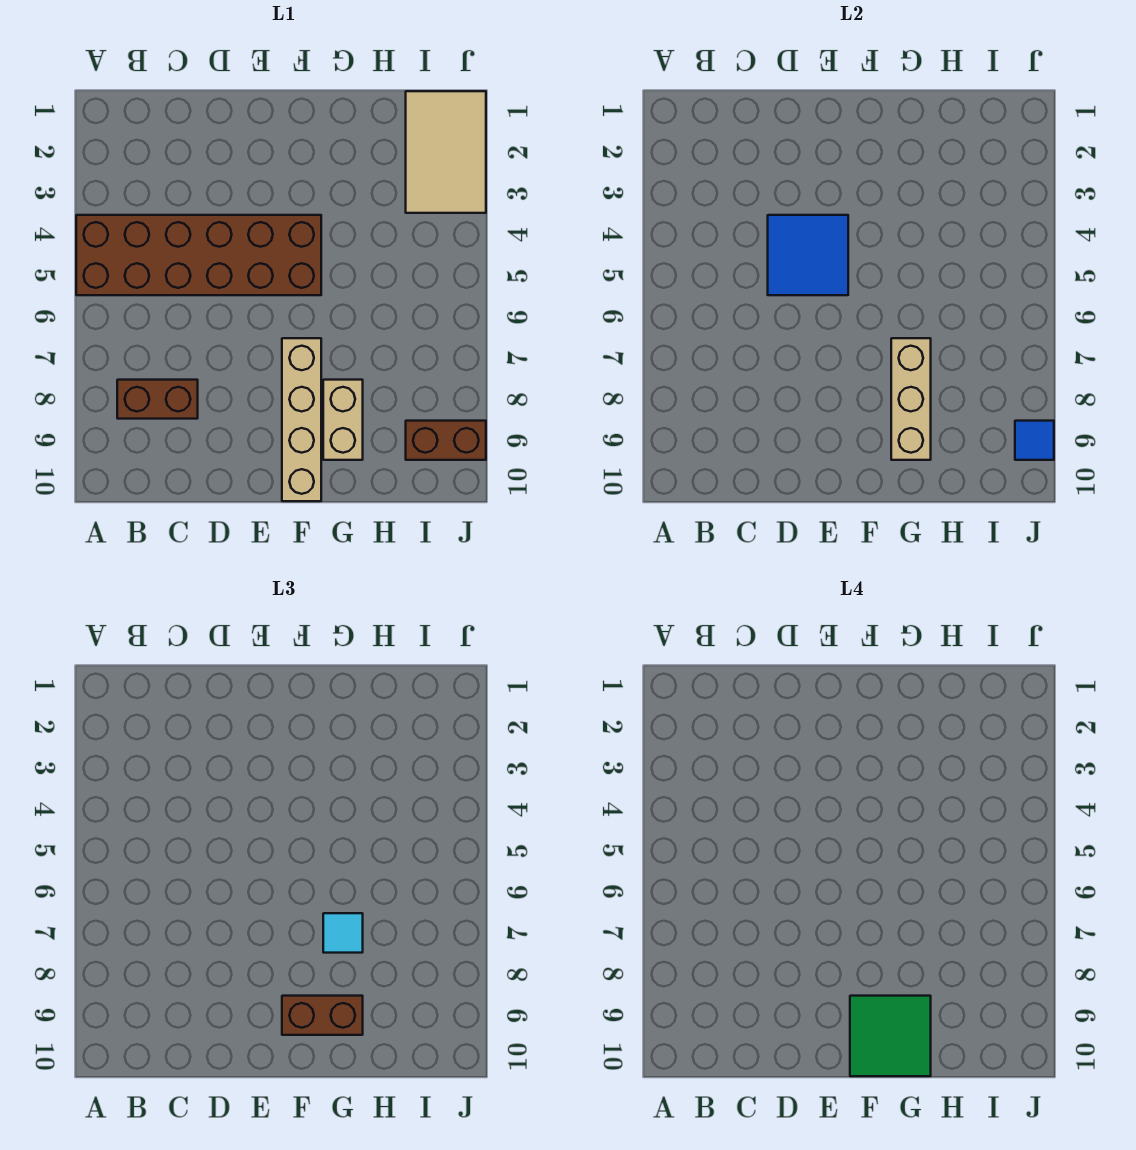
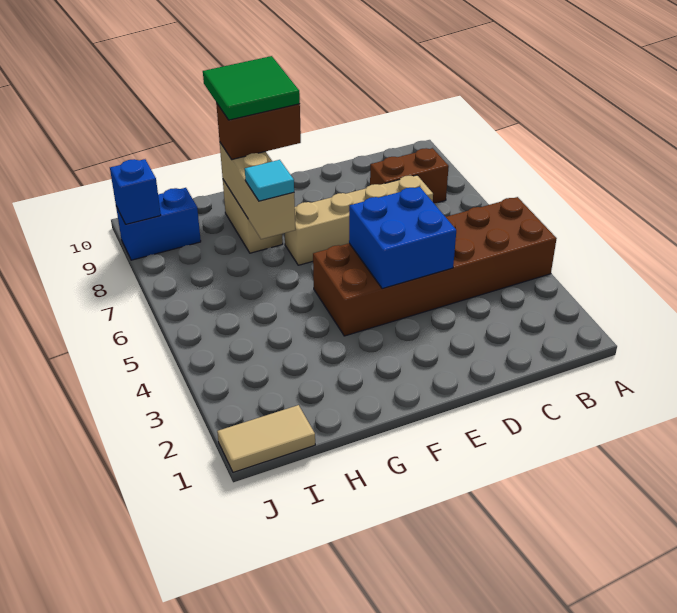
blue 2x2 tile [768,215,848,295] -> blue 2x2 brick [349,187,456,289]
tan 1x4 brick [282,338,321,501] -> tan 1x4 brick turned to [285,175,433,265]
tan 2x3 tile [406,91,486,213] -> tan 1x2 tile [217,405,315,472]
brown 1x2 brick [406,421,486,460] -> blue 1x2 brick [116,188,201,260]
blue 1x1 tile [1015,421,1054,460] -> blue 1x1 brick [110,159,161,224]

